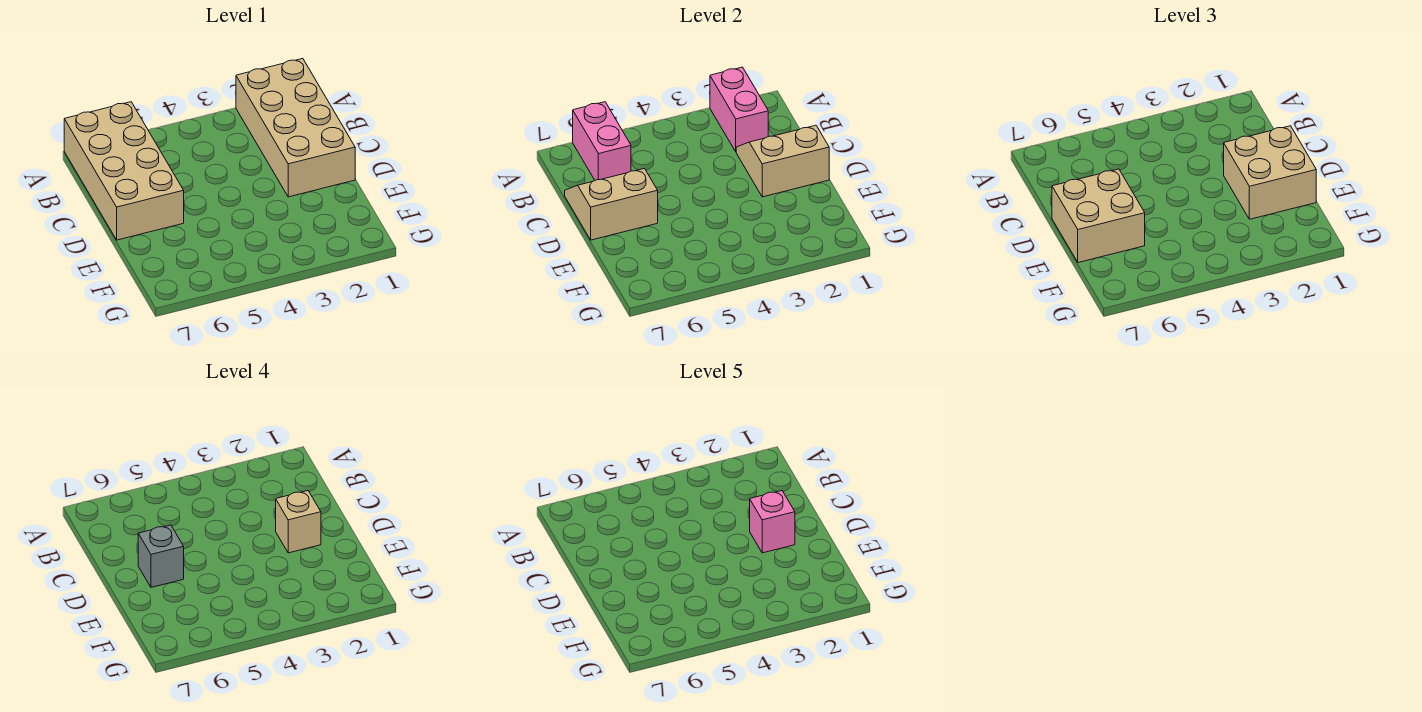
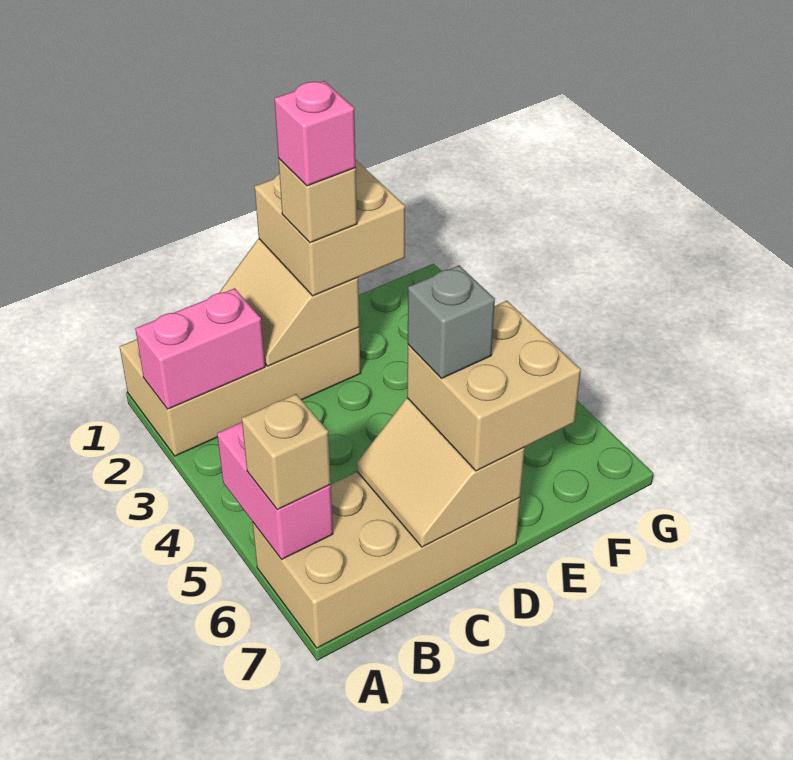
pink 1x2 brick [573,102,631,180] -> pink 1x2 brick turned to [217,422,333,559]
none -> tan 1x1 brick [242,394,331,510]

